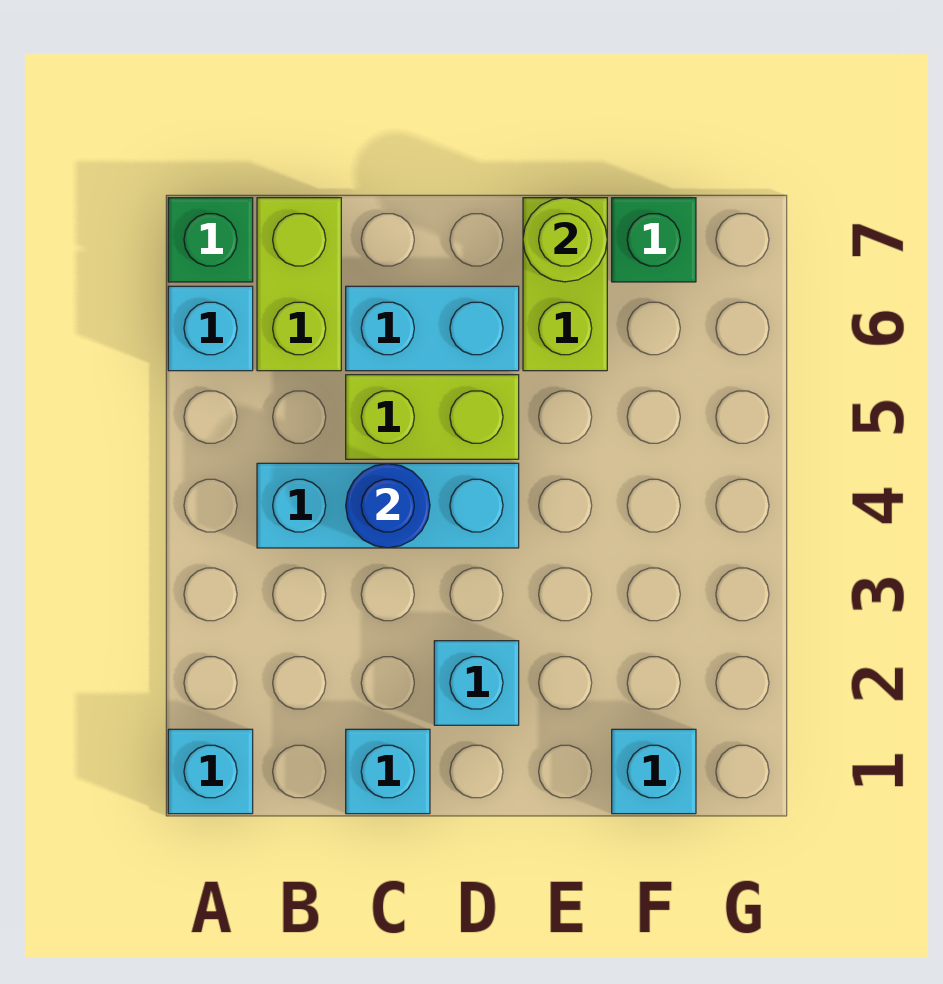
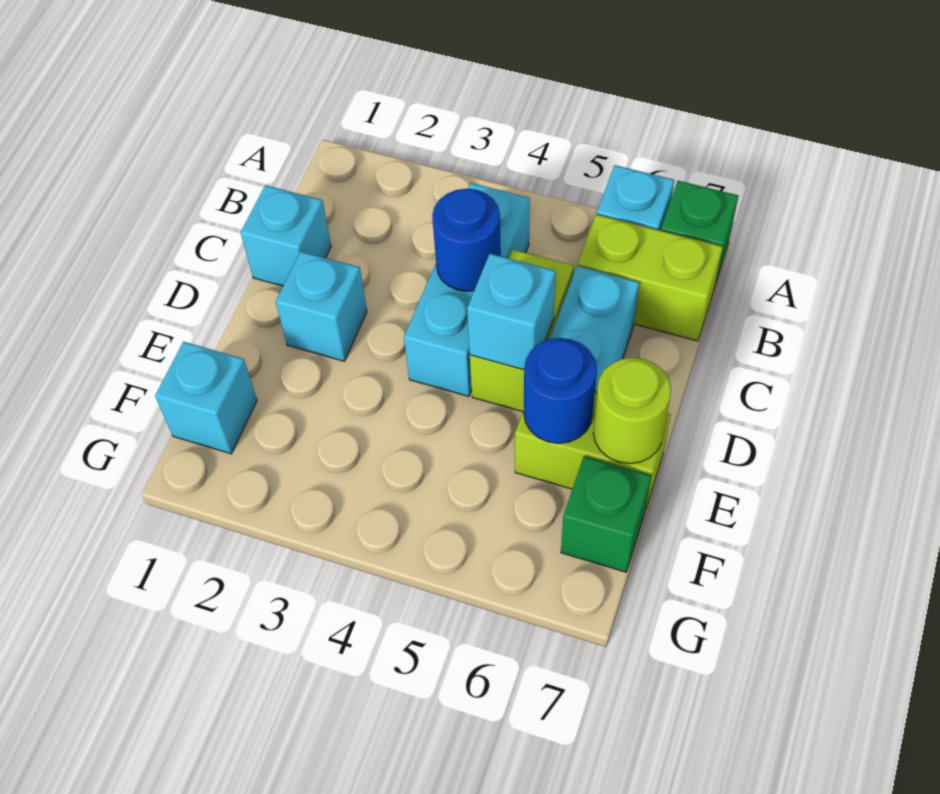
cyan 1x1 brick [168,729,253,814] -> cyan 1x1 brick moved to [467,254,556,370]
none -> blue 1x1 round brick [524,338,597,443]

